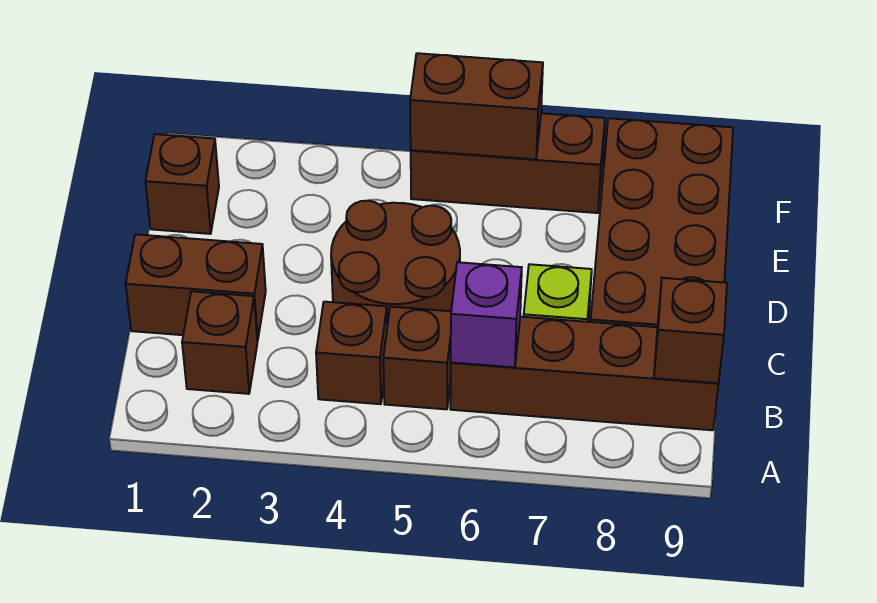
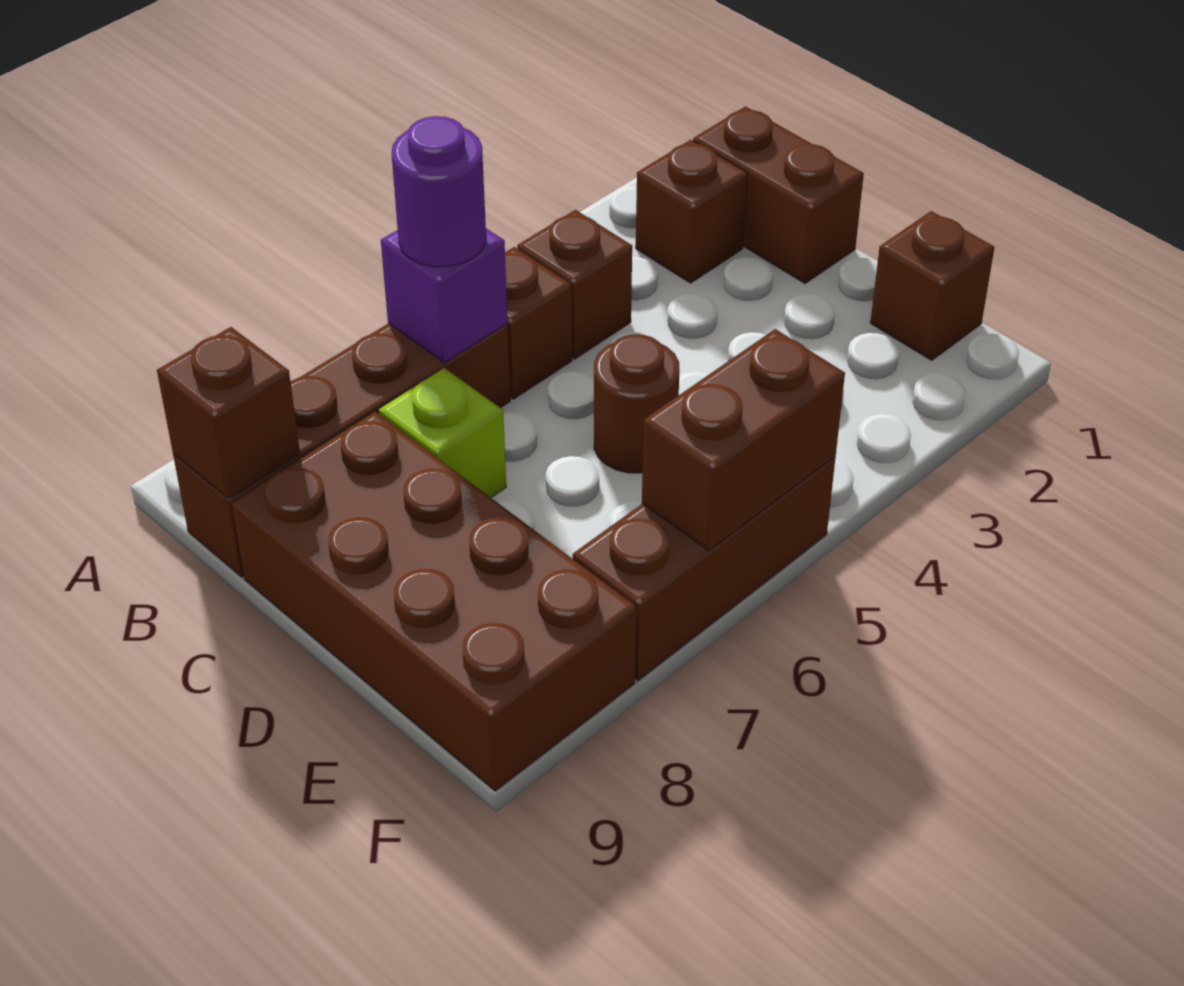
none -> purple 1x1 round brick [392,116,486,267]
brown 1x2 brick [126,234,266,341] -> brown 1x2 brick turned to [693,106,864,283]
brown 2x2 round brick [331,201,460,325] -> brown 1x1 round brick [594,334,680,473]

